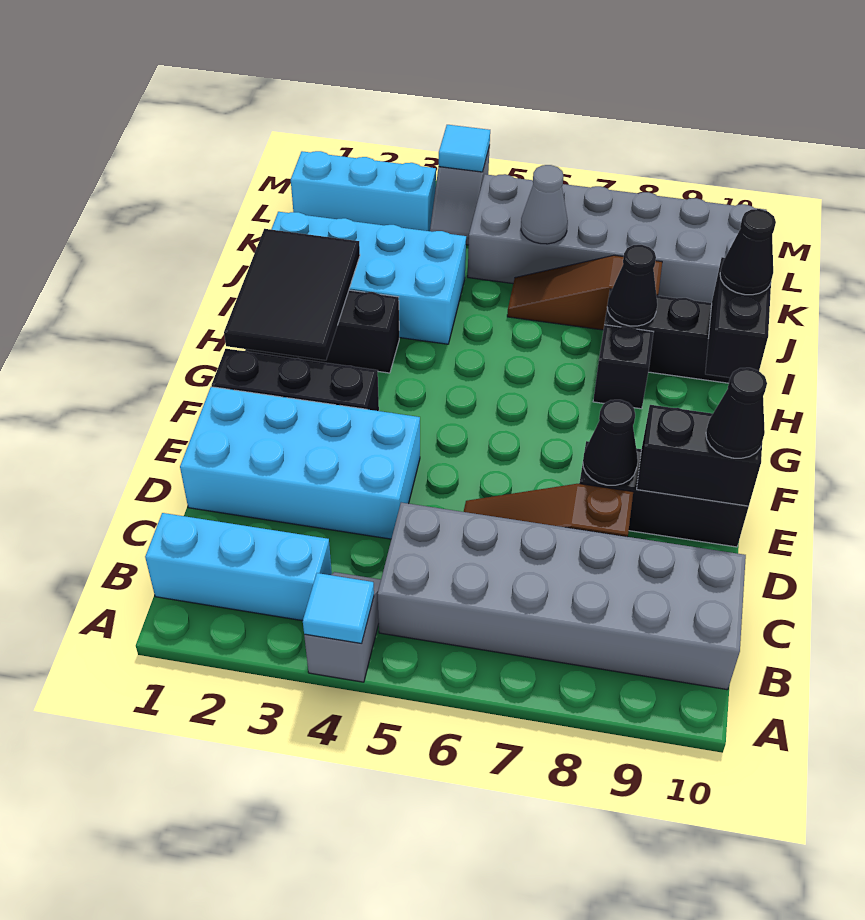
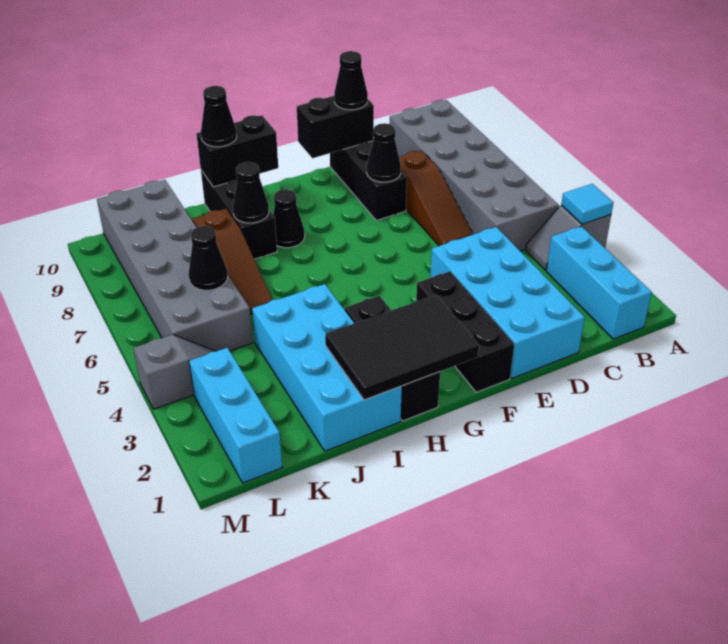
black 1x2 brick [637,405,762,506] -> black 1x2 brick turned to [297,96,374,158]
black 1x1 brick [593,325,654,409] -> black 1x1 cone [273,189,305,248]
grey 1x1 cone [521,165,568,244] -> black 1x1 cone [189,226,228,290]
cyan 1x1 tile [439,125,490,172] -> none

